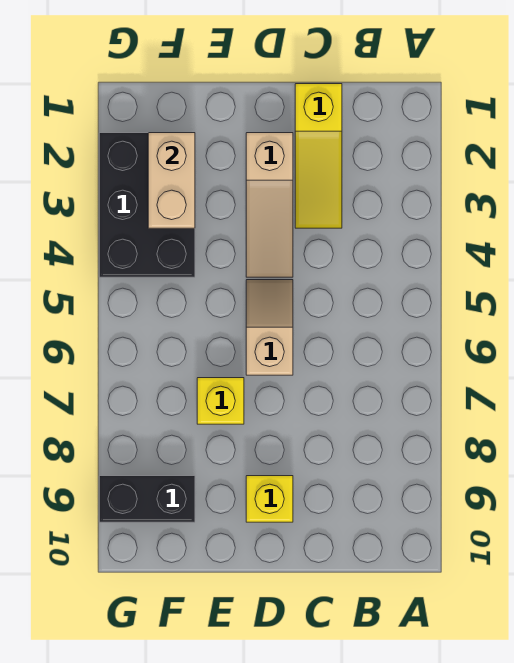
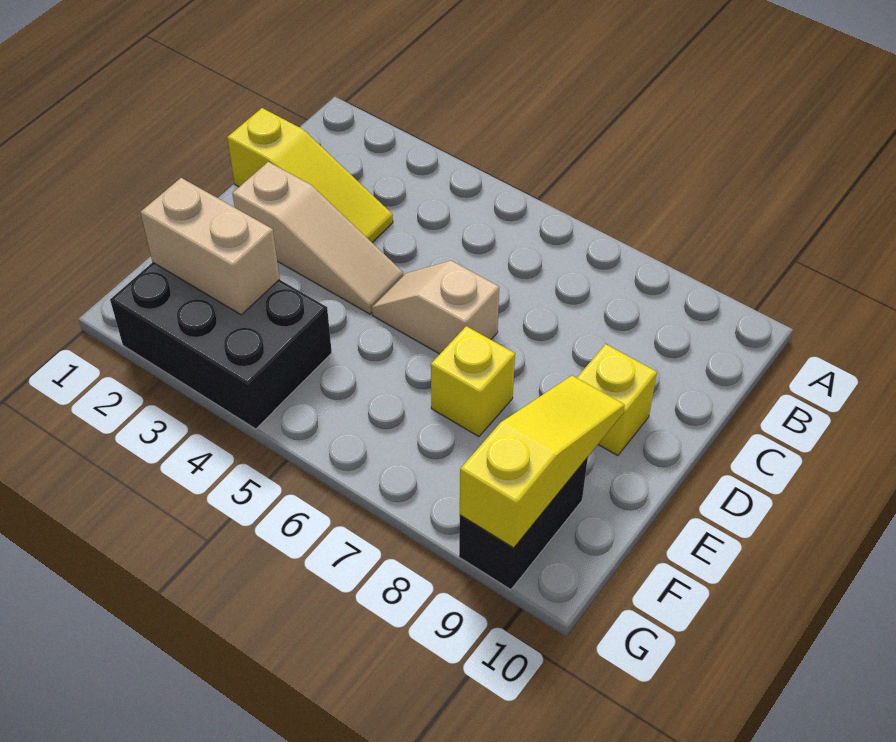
none -> yellow 1x3 slope [460,376,625,548]

